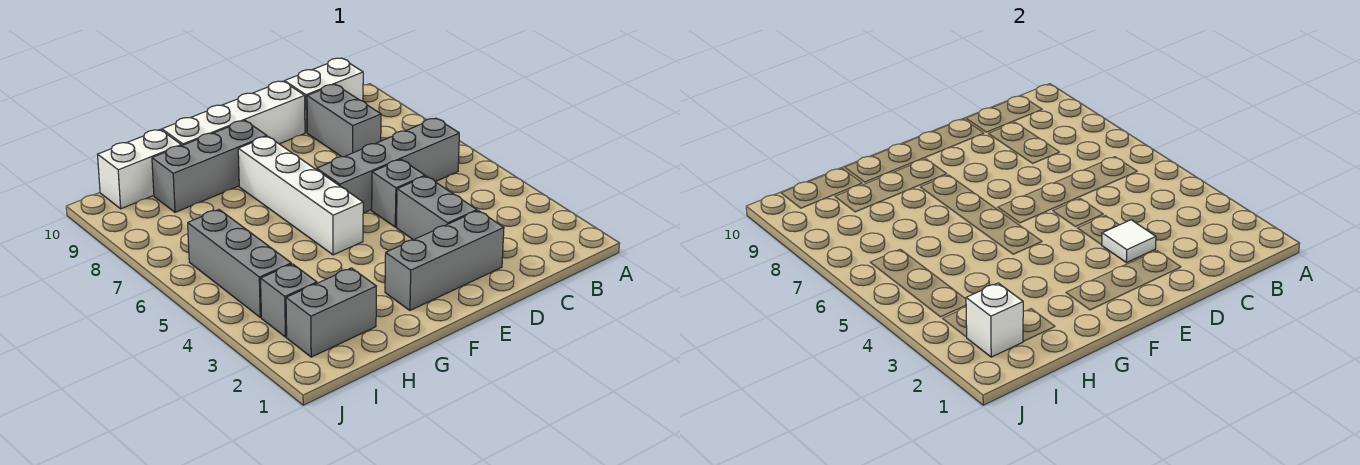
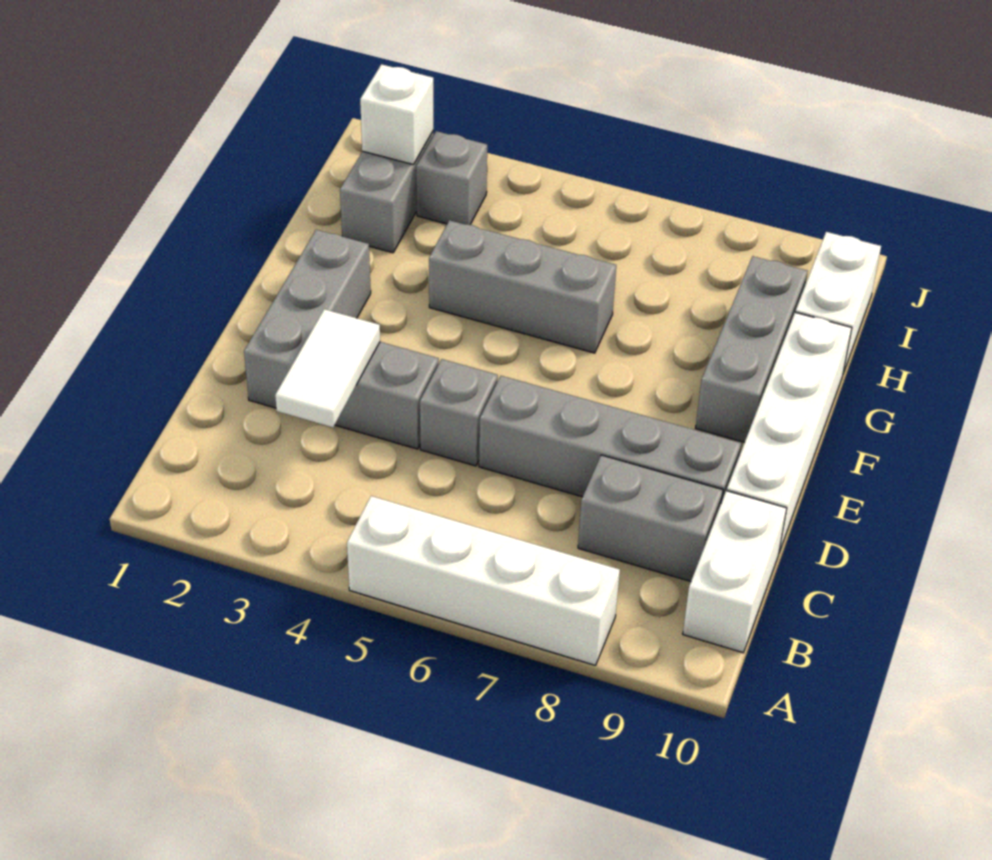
grey 1x4 brick [317,118,459,213] -> grey 1x4 brick turned to [479,376,741,502]
white 1x1 tile [1102,220,1156,263] -> white 1x2 tile [275,309,380,427]
white 1x4 brick [238,136,363,255] -> white 1x4 brick moved to [347,496,620,666]
grey 1x3 brick [188,210,291,317] -> grey 1x3 brick moved to [429,220,616,353]

